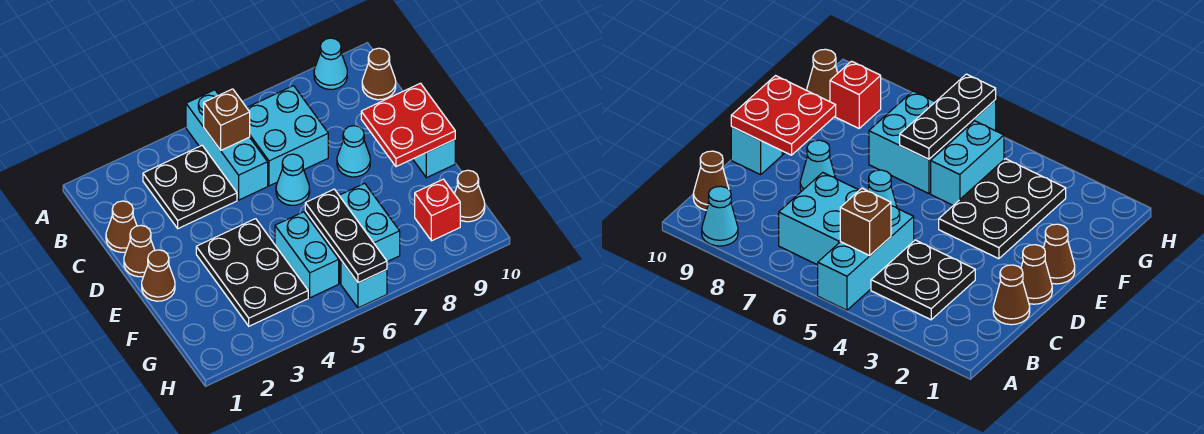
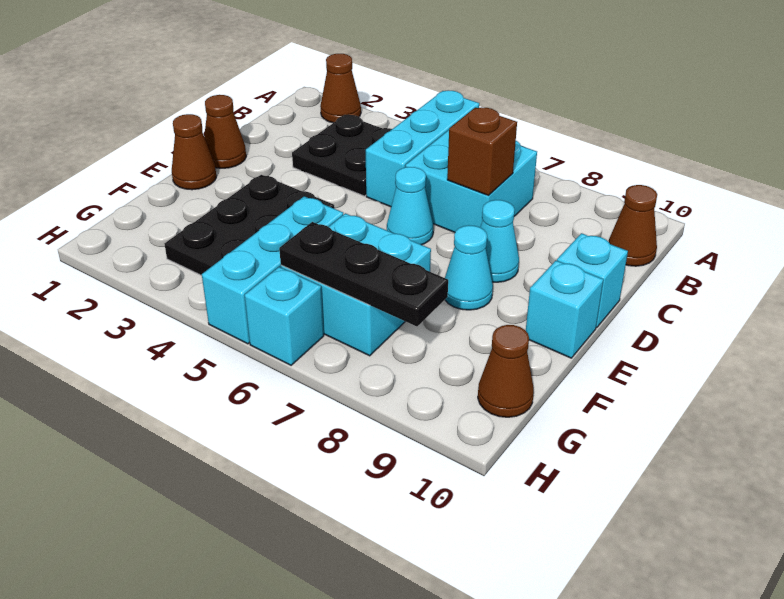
cyan 1x1 cone [314,38,347,89] -> cyan 1x1 cone moved to [445,225,493,310]
brown 1x1 brick [204,89,250,150] -> brown 1x1 brick moved to [447,107,517,195]
brown 1x1 cone [106,201,137,252] -> brown 1x1 cone moved to [320,54,361,123]
red 2x2 plate [361,83,455,167] -> none
cyan 1x2 brick [275,212,339,298] -> cyan 1x3 brick [202,196,343,344]
black 1x3 plate [305,189,387,283] -> black 1x3 plate turned to [279,222,448,326]
red 1x1 brick [415,179,460,241] -> none

